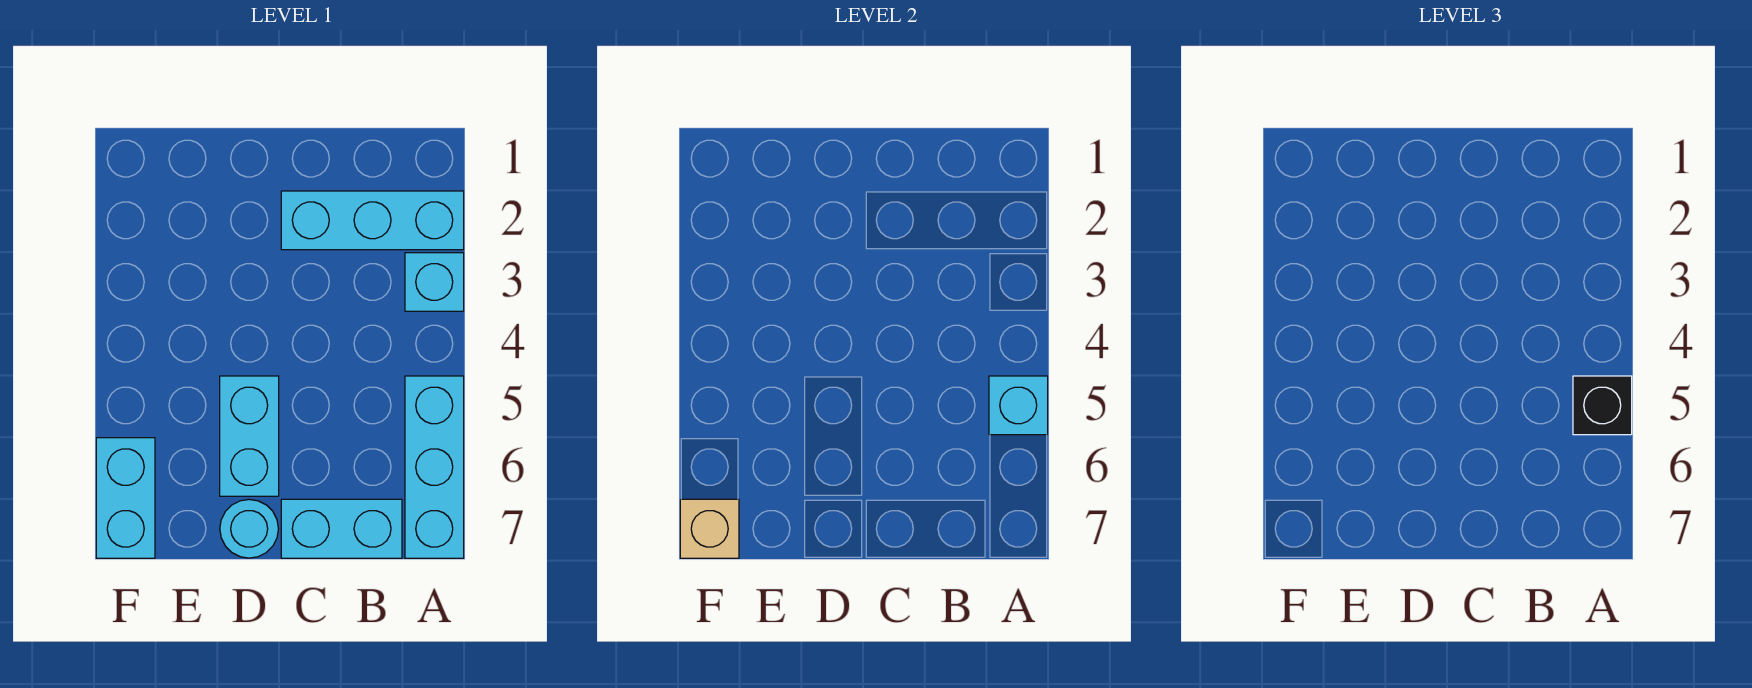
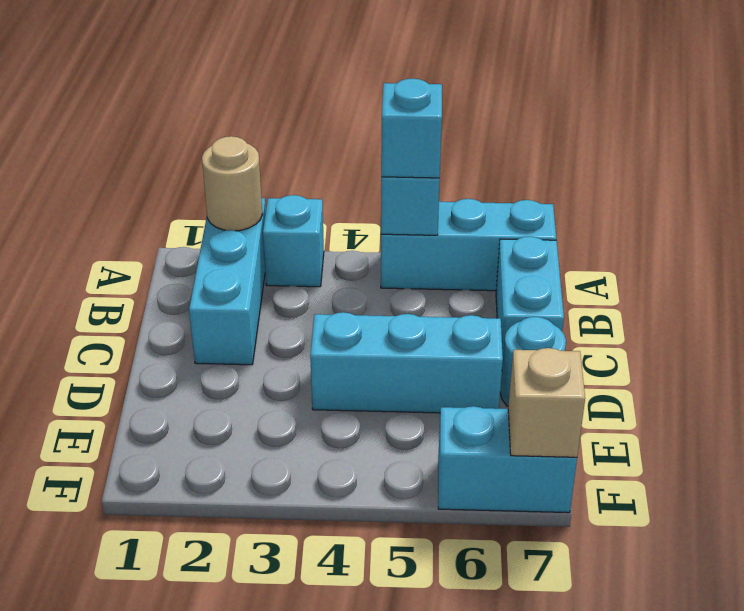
none -> tan 1x1 round brick [202,136,263,231]
black 1x1 brick [1573,376,1632,435] -> cyan 1x1 brick [381,79,442,178]
cyan 1x2 brick [220,376,279,496] -> cyan 1x3 brick [310,312,503,413]

